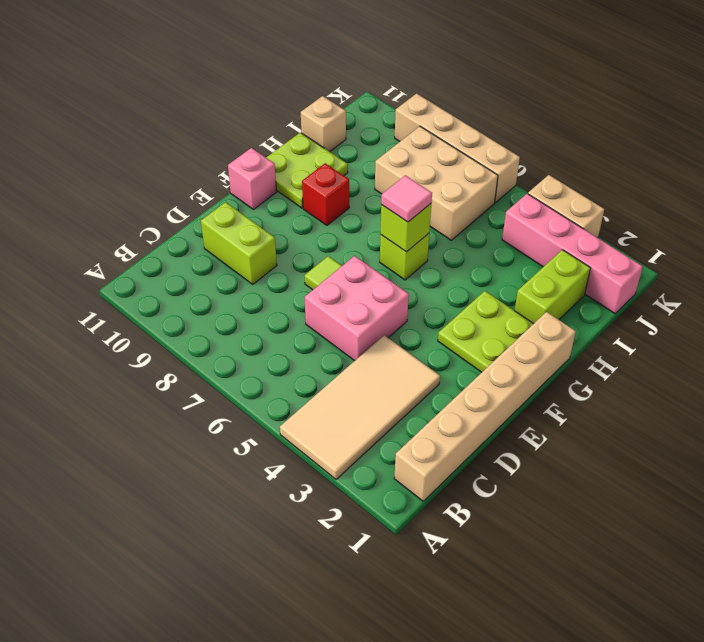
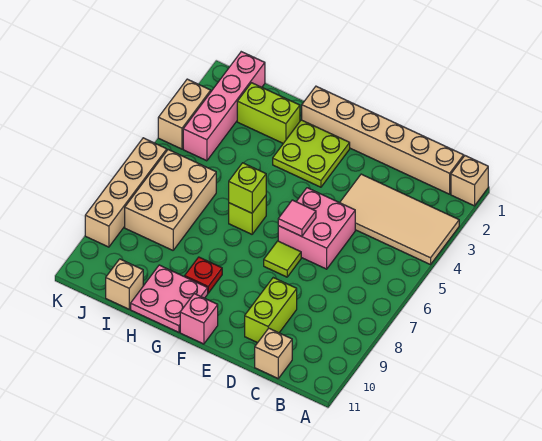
none -> tan 1x1 brick [451,156,488,206]
none -> tan 1x1 brick [255,328,292,378]
pink 1x1 tile [381,175,432,222] -> pink 1x1 tile moved to [278,200,316,236]
red 1x1 brick [302,163,349,225] -> red 1x1 plate [185,257,222,293]
lime 2x2 plate [266,132,348,208] -> pink 2x2 plate [131,265,208,332]

